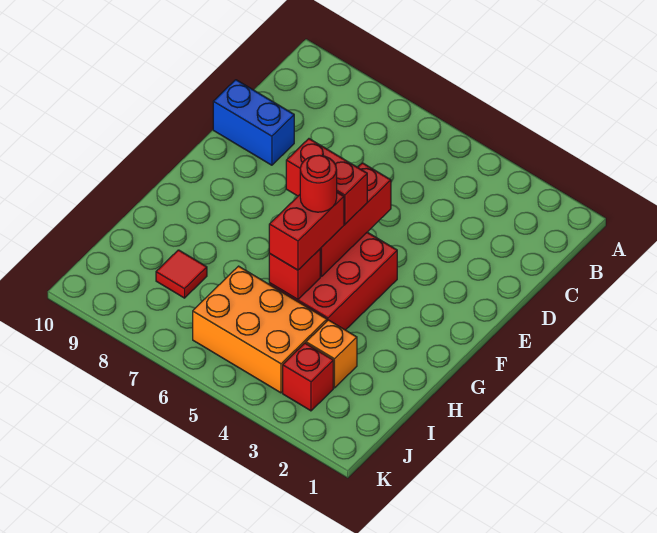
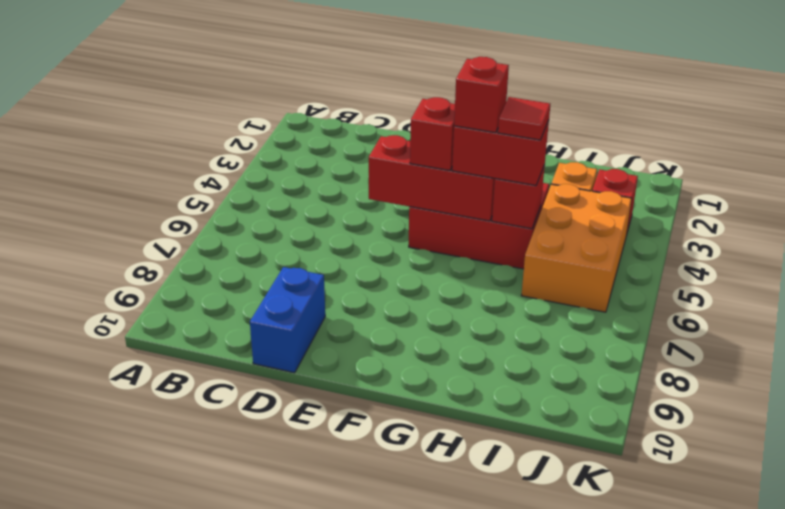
red 1x2 brick [286,139,367,224] -> red 1x1 brick [410,97,455,171]
red 1x1 round brick [300,155,337,212] -> red 1x1 brick [454,57,509,133]
red 1x1 tile [156,250,207,298] -> red 1x1 tile moved to [498,97,550,140]

